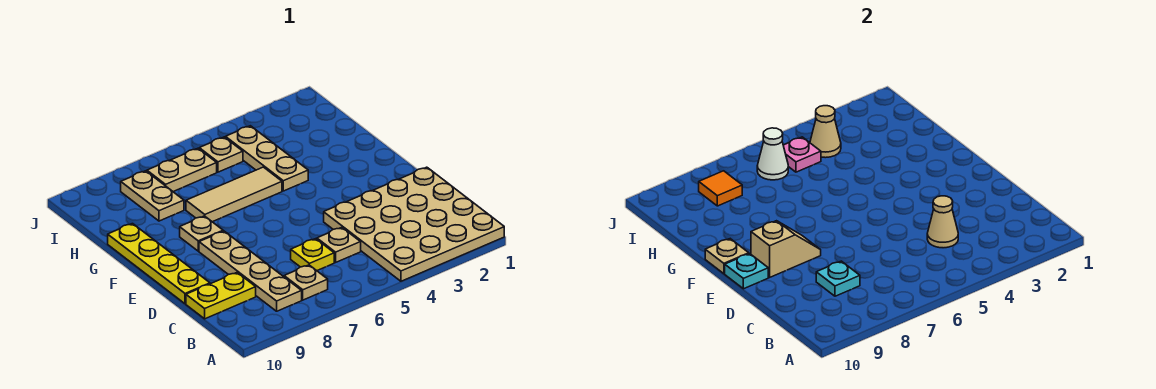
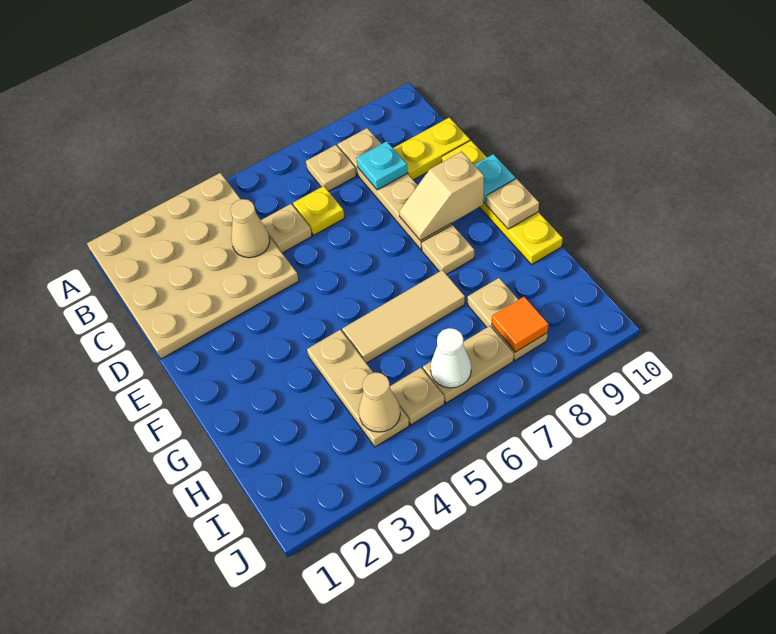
pink 1x1 plate [783,137,821,172] -> none

